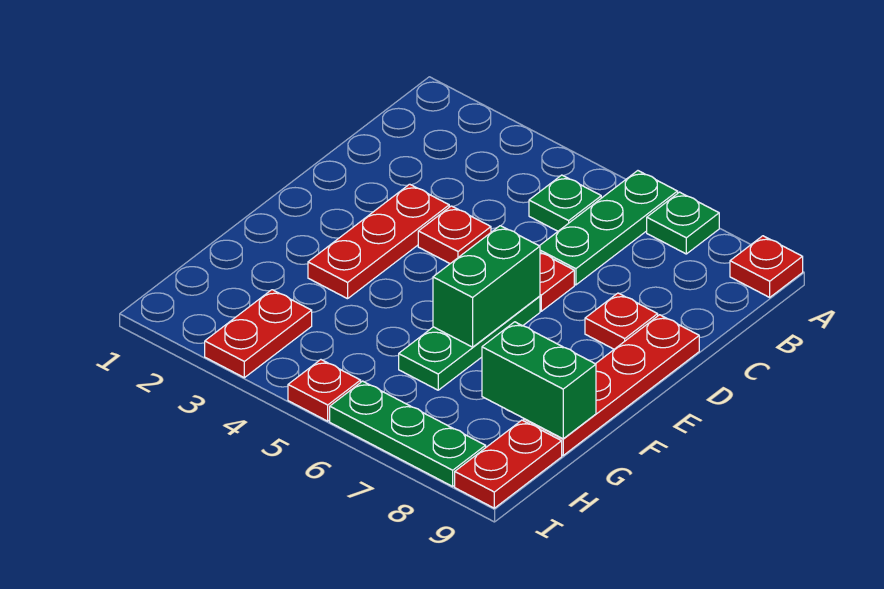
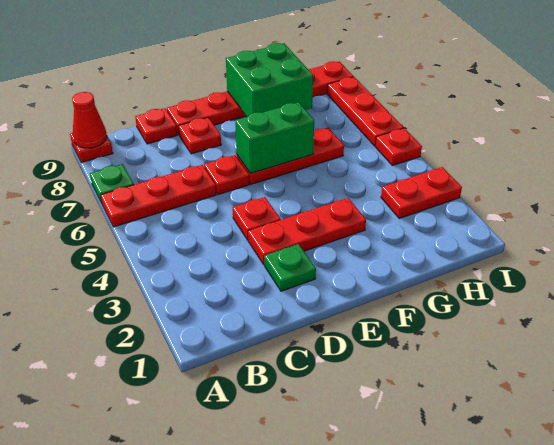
green 1x3 plate [540,171,678,285] -> red 1x3 plate [101,165,216,227]
none -> red 1x1 cone [72,92,107,148]
green 1x1 plate [529,175,601,231] -> green 1x1 plate moved to [264,244,316,291]
none -> red 1x1 plate [135,108,177,144]
green 1x3 plate [399,296,540,390] -> red 1x3 plate [237,128,344,184]
green 1x2 brick [482,322,596,439] -> green 2x2 brick [226,43,313,117]
green 1x3 plate [330,381,486,486] -> red 1x3 plate [327,77,403,146]

